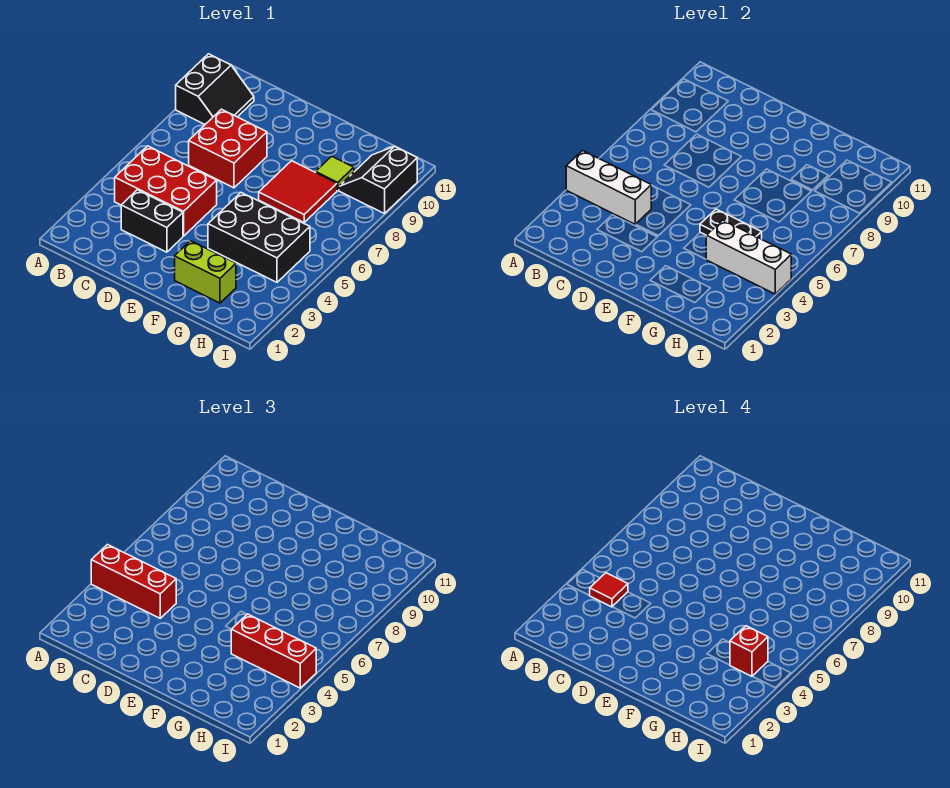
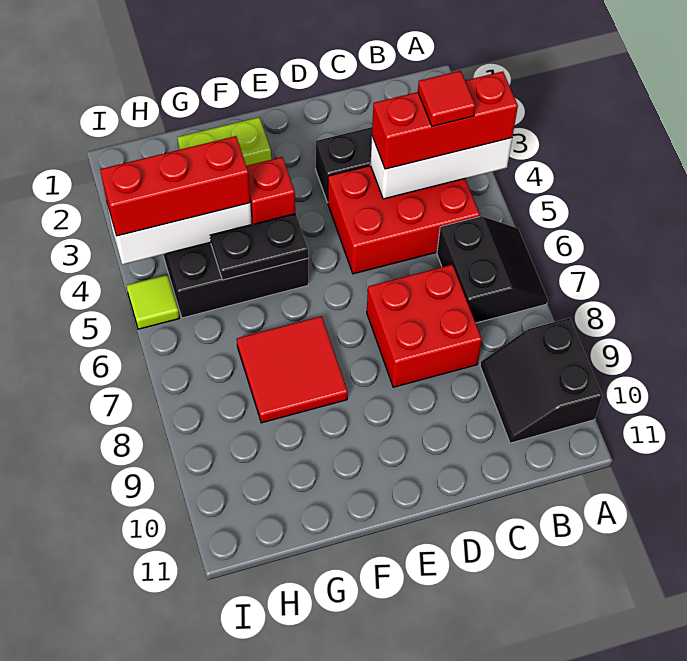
lime 1x1 tile [316,156,354,190] -> lime 1x1 tile moved to [126,275,179,329]
red 1x1 brick [730,626,768,676] -> red 1x1 brick moved to [246,157,295,224]
black 2x2 slope [339,146,417,214] -> black 2x2 slope moved to [437,216,548,323]

